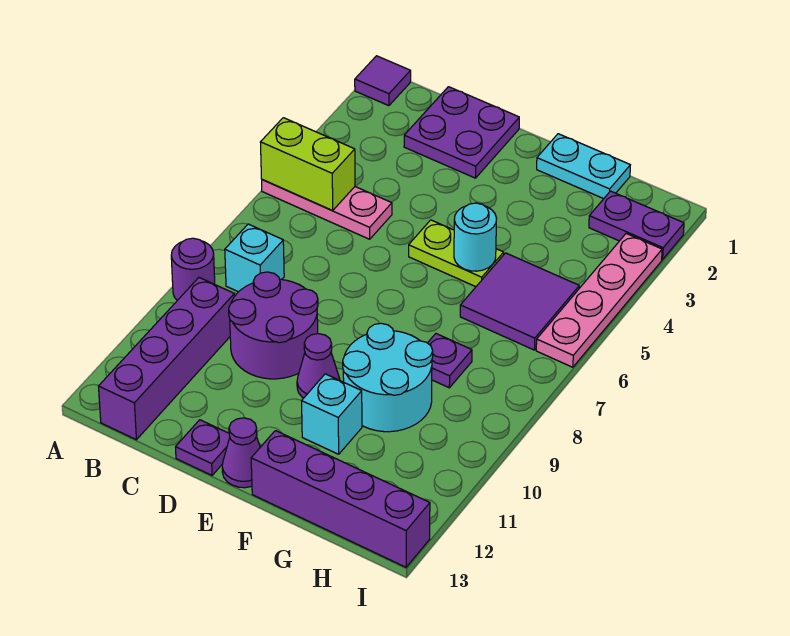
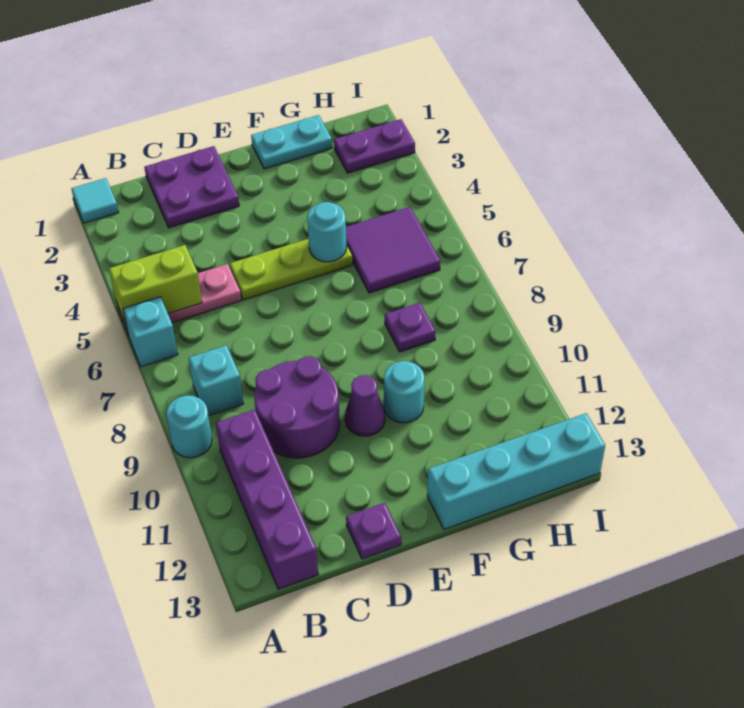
purple 1x1 tile [355,56,411,106] -> cyan 1x1 tile [71,178,119,223]
purple 1x1 round brick [171,238,215,300] -> cyan 1x1 round brick [166,395,212,458]
lime 1x2 plate [409,220,504,287] -> lime 1x3 plate [230,239,352,300]
purple 1x1 cone [222,418,260,488] -> none
cyan 2x2 round brick [343,323,433,432] -> cyan 1x1 round brick [384,361,424,423]
cyan 1x1 brick [302,374,362,454] -> cyan 1x1 brick moved to [123,297,178,367]
purple 1x4 brick [251,431,430,567] -> cyan 1x4 brick [427,413,605,529]
pink 1x4 plate [536,234,662,367] -> none

